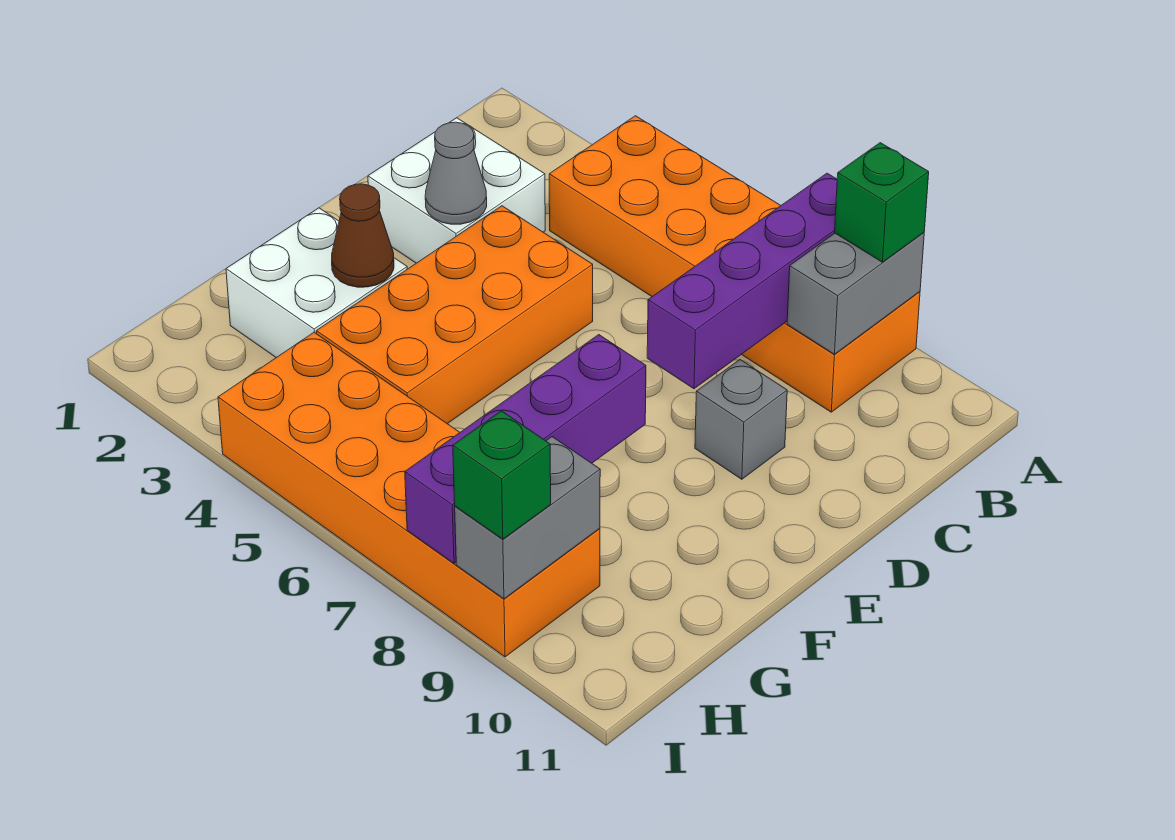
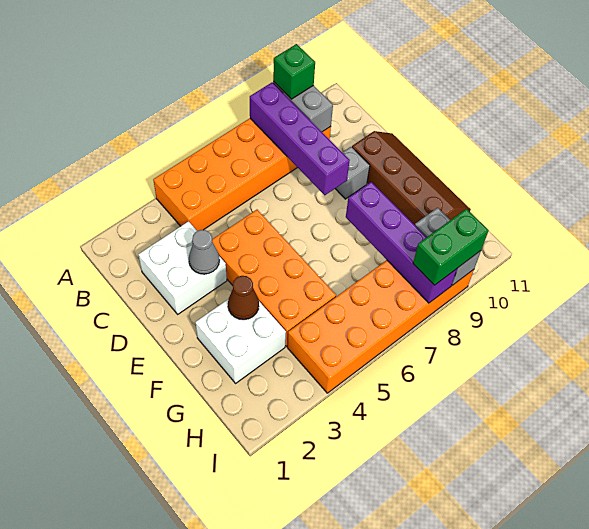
none -> brown 2x4 slope [352,131,471,225]
green 1x1 brick [453,411,551,539] -> green 1x2 brick [413,209,489,285]

